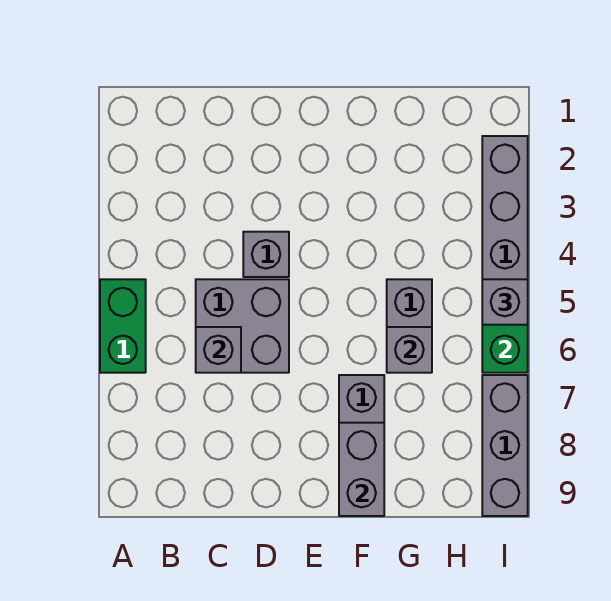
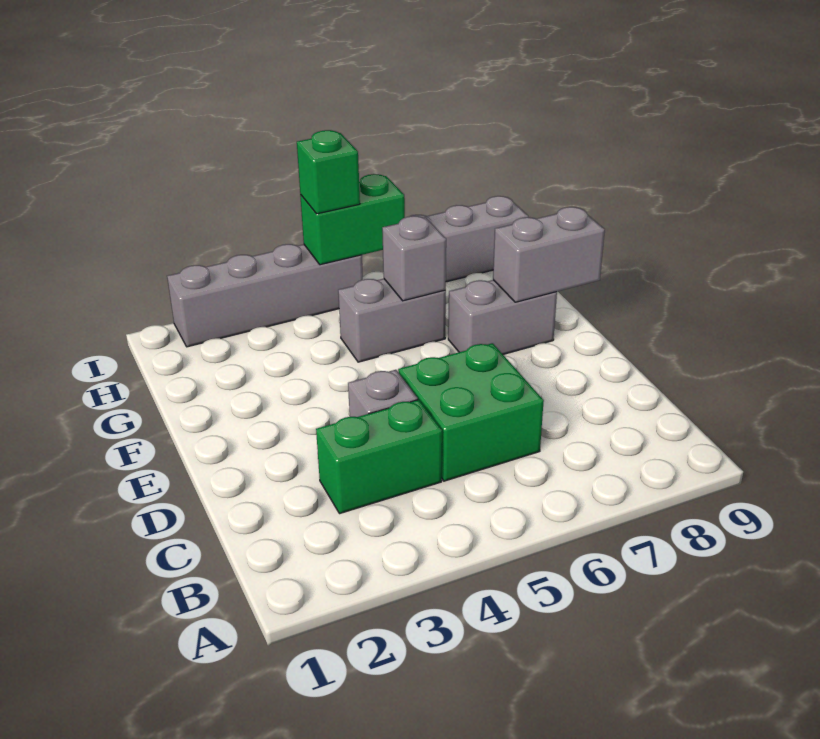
green 1x2 brick [100,279,146,373] -> green 1x2 brick moved to [316,400,442,514]
grey 2x2 brick [196,279,289,373] -> green 2x2 brick [398,343,544,481]
grey 1x1 brick [196,327,241,373] -> none
grey 1x1 brick [482,279,528,325] -> green 1x1 brick [297,130,360,214]

